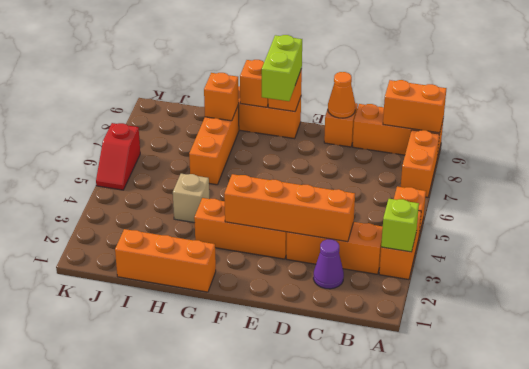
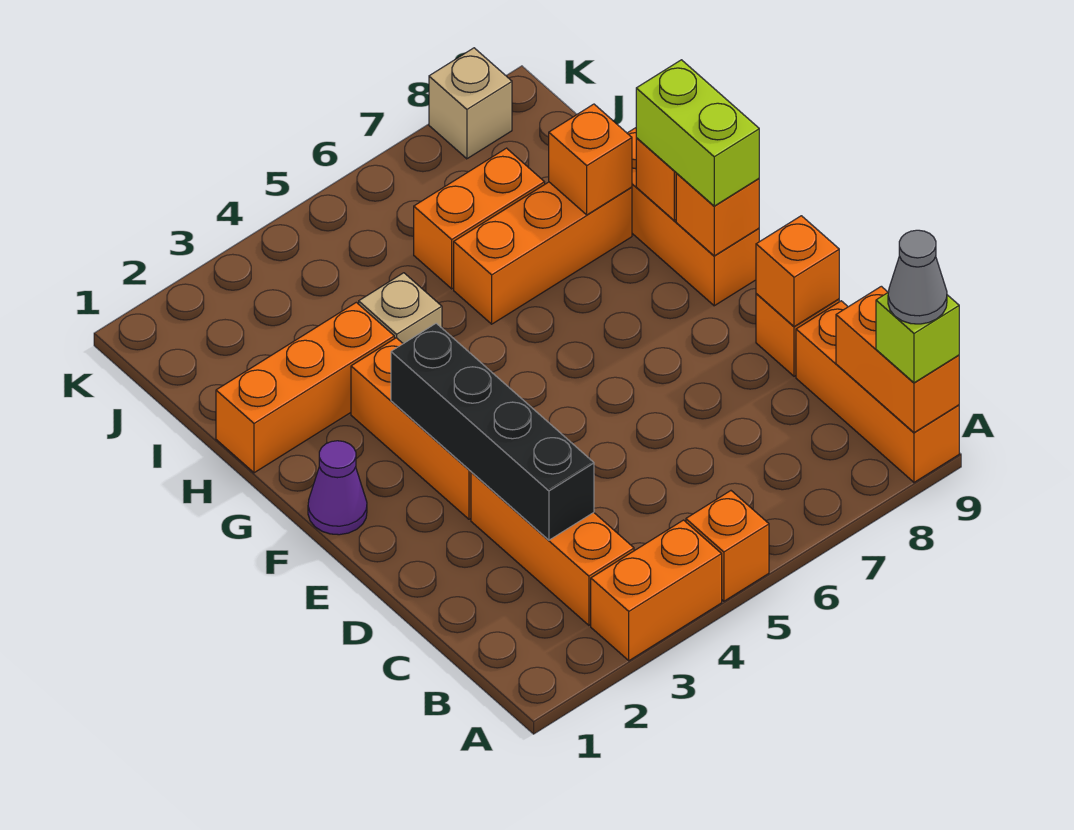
lime 1x1 brick [381,199,419,252] -> lime 1x1 brick moved to [876,293,959,383]
orange 1x2 brick [401,130,440,197] -> orange 1x2 brick moved to [414,148,545,289]
none -> grey 1x1 cone [888,230,947,324]
purple 1x1 cone [313,239,344,289] -> purple 1x1 cone moved to [308,441,367,535]
orange 1x4 brick [224,174,355,242] -> black 1x4 brick [391,323,594,540]
orange 1x1 cone [328,72,355,118] -> orange 1x1 brick [756,216,839,327]
lime 1x2 brick [262,35,302,101] -> lime 1x2 brick turned to [636,60,759,206]
orange 1x3 brick [115,229,216,292] -> orange 1x3 brick turned to [216,302,394,473]
red 1x2 slope [96,123,140,190] -> none
none -> tan 1x1 brick [429,48,512,159]

